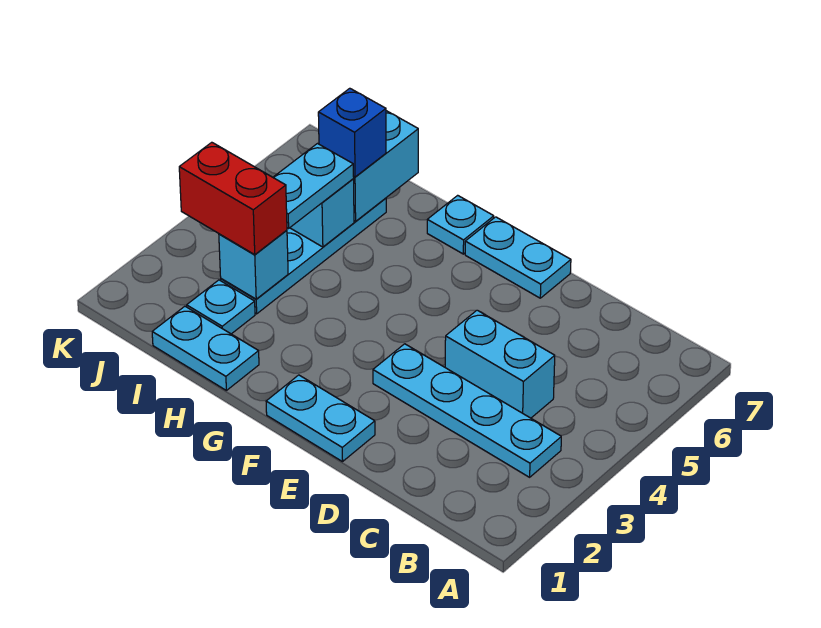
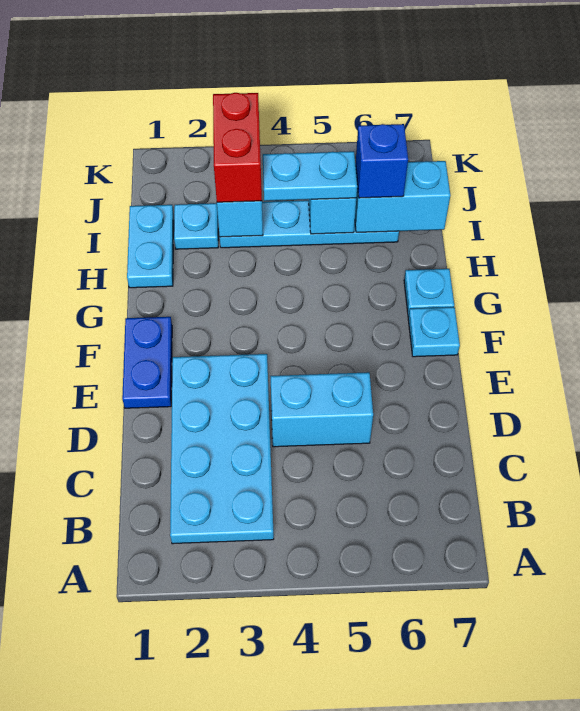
cyan 1x4 plate [373,344,561,477] -> cyan 2x4 plate [170,354,274,544]
cyan 1x2 brick [445,310,555,418] -> cyan 1x2 brick turned to [270,372,373,447]
cyan 1x2 plate [266,375,375,462] -> blue 1x2 plate [122,317,172,408]
cyan 1x2 plate [465,217,571,298] -> cyan 1x1 plate [408,307,460,357]

